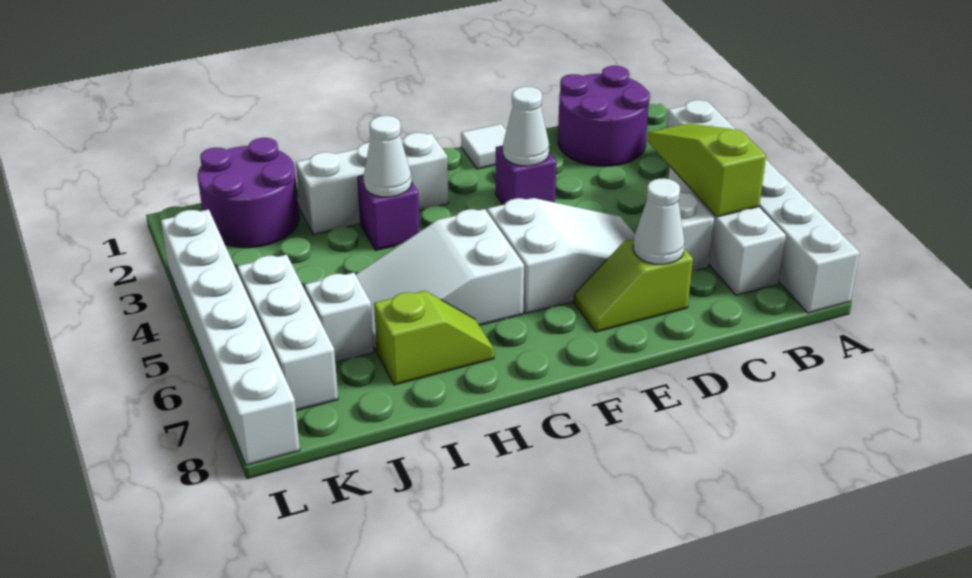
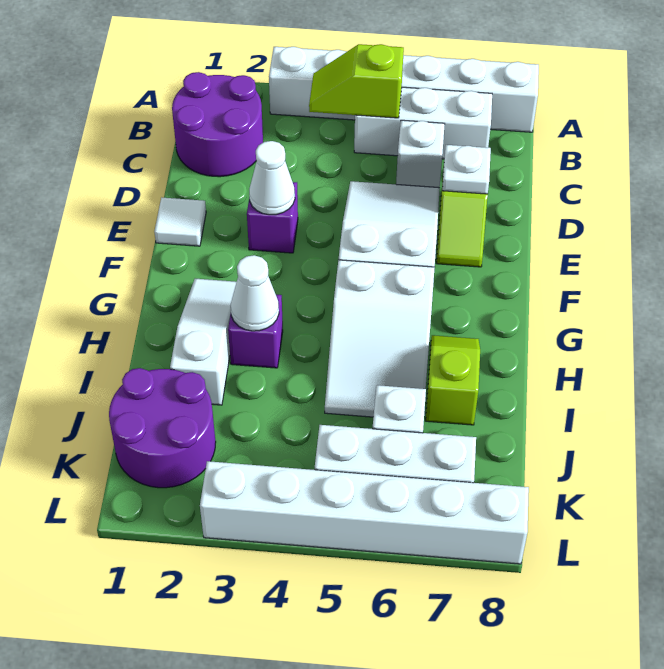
lime 1x3 slope [647,123,766,217] -> lime 1x2 slope [309,44,404,118]
white 1x1 cone [633,178,684,265] -> white 1x1 plate [442,145,491,194]
white 1x3 brick [296,133,448,234] -> white 1x3 slope [170,279,236,405]

